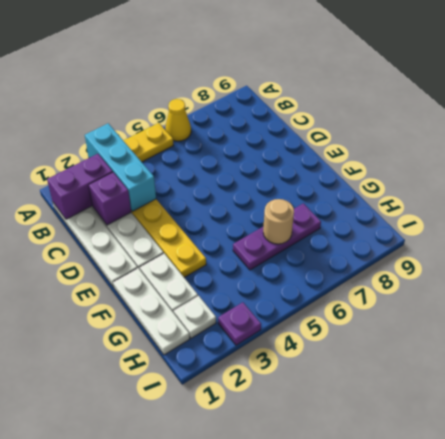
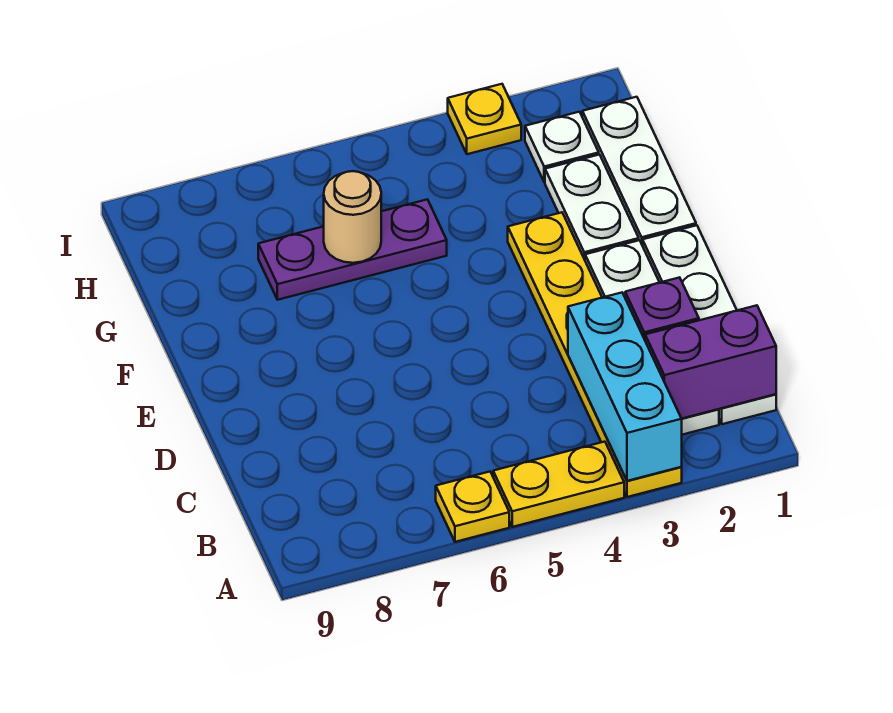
yellow 1x1 cone [165,99,191,141] -> yellow 1x1 plate [436,472,509,542]
purple 1x1 plate [218,302,261,345] -> yellow 1x1 plate [448,84,521,154]

